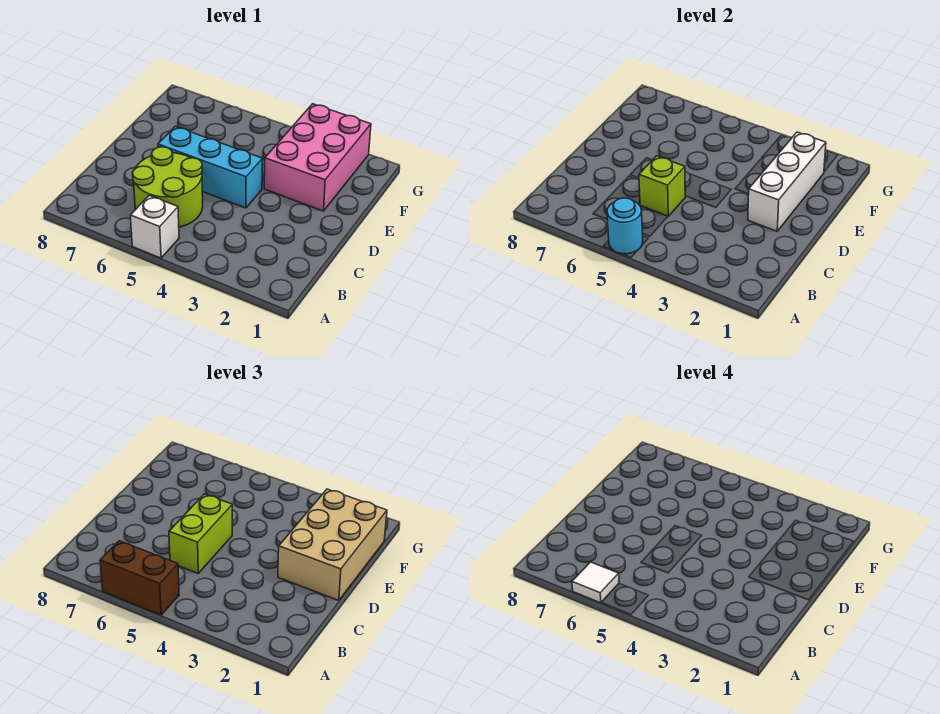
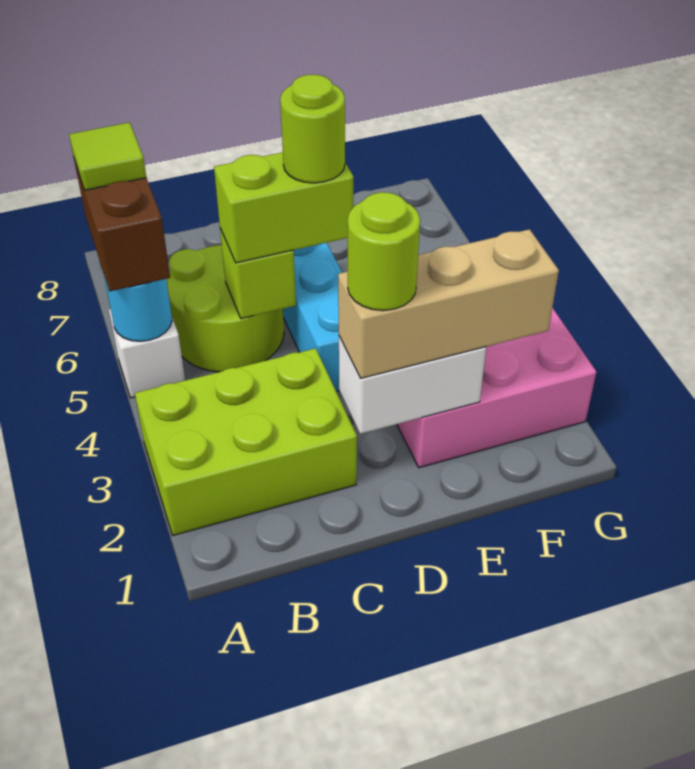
none -> lime 2x3 brick [135,348,357,535]
white 1x1 tile [572,562,619,603] -> lime 1x1 tile [69,122,146,190]
tan 2x3 brick [278,489,387,600] -> tan 1x3 brick [338,229,559,378]
white 1x3 brick [748,132,826,231] -> white 1x2 brick [339,336,486,434]
none -> lime 1x1 round brick [348,192,420,311]
none -> lime 1x1 round brick [280,75,345,183]

